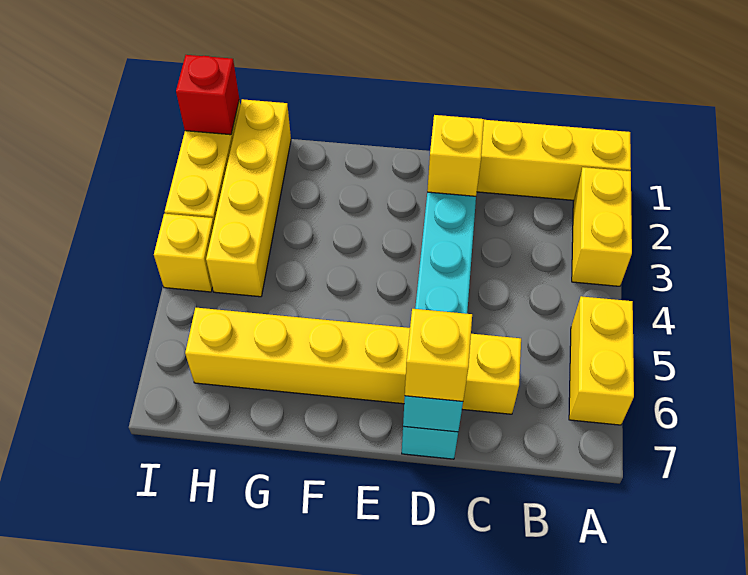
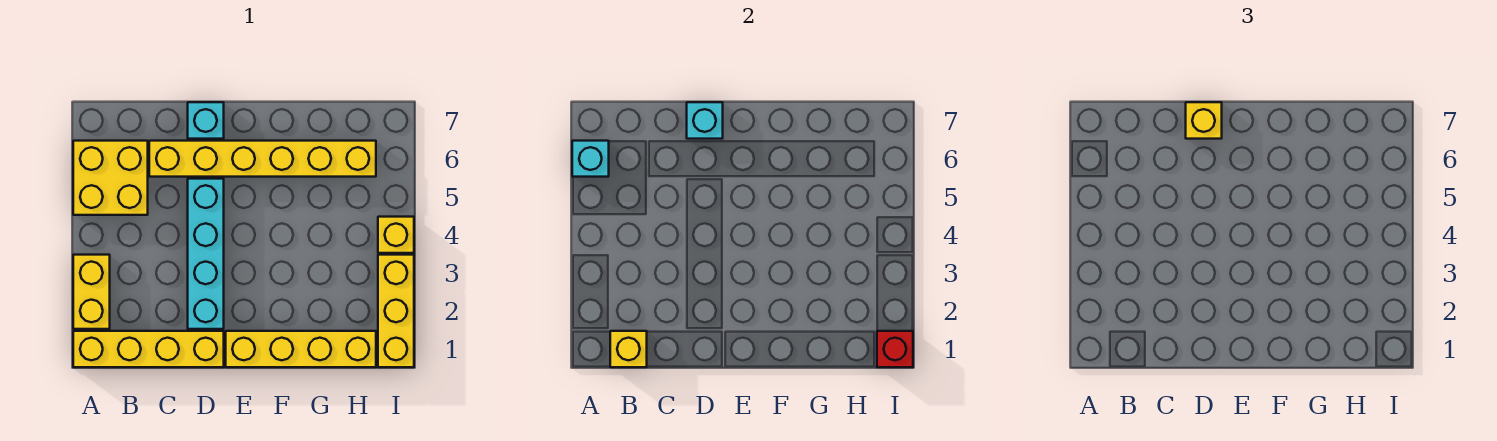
yellow 1x2 brick [569,296,634,425] -> yellow 2x2 brick [73,141,148,215]
none -> cyan 1x1 brick [572,141,609,177]
yellow 1x1 brick [427,115,484,196] -> yellow 1x1 brick moved to [610,331,647,367]
yellow 1x4 brick [206,99,291,297] -> yellow 1x4 brick turned to [226,331,376,367]

